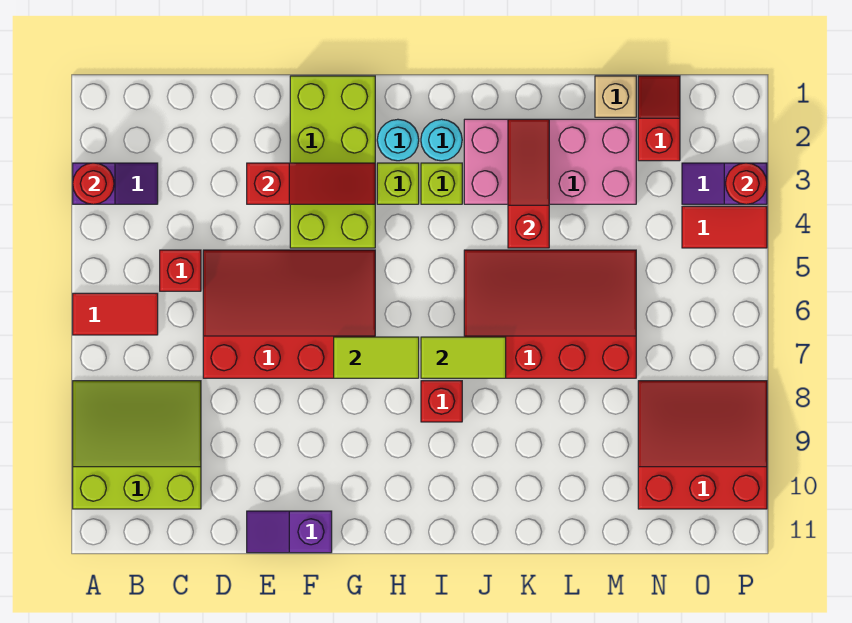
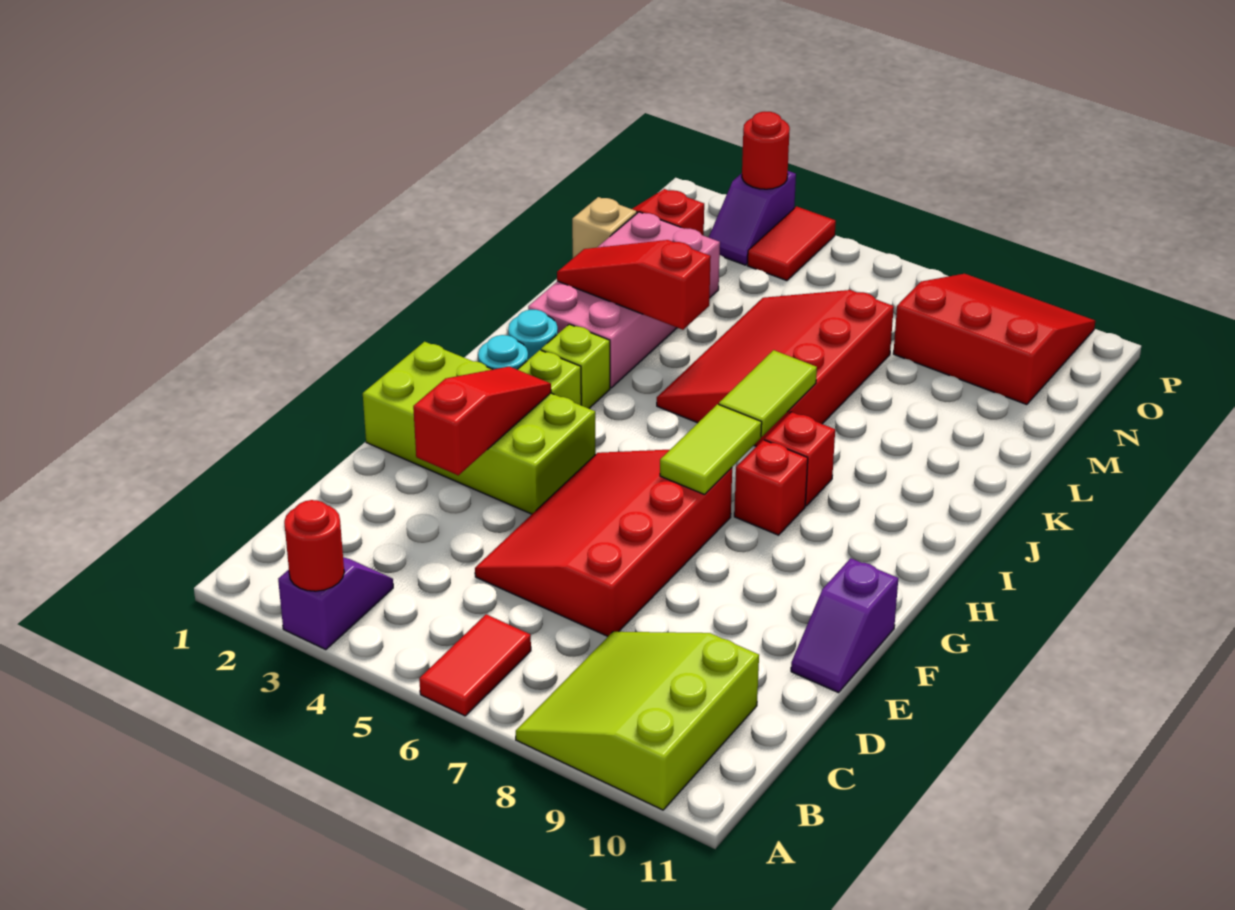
red 1x1 brick [160,250,201,291] -> red 1x1 brick moved to [734,440,808,535]
red 3x3 slope [638,381,767,509] -> red 3x3 slope turned to [893,274,1095,405]

